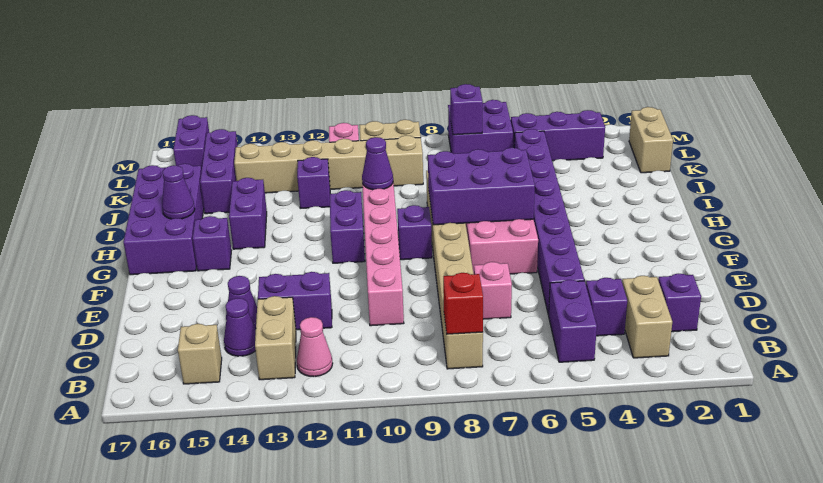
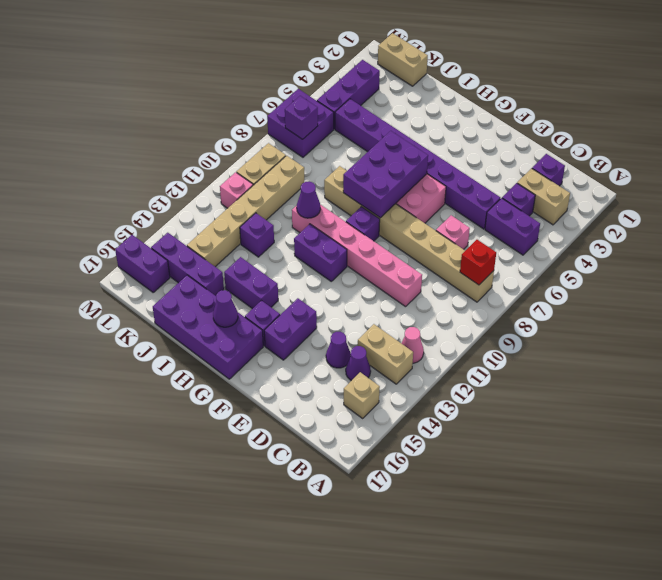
purple 1x2 brick [258,272,332,330] -> purple 1x2 brick moved to [264,298,317,360]

